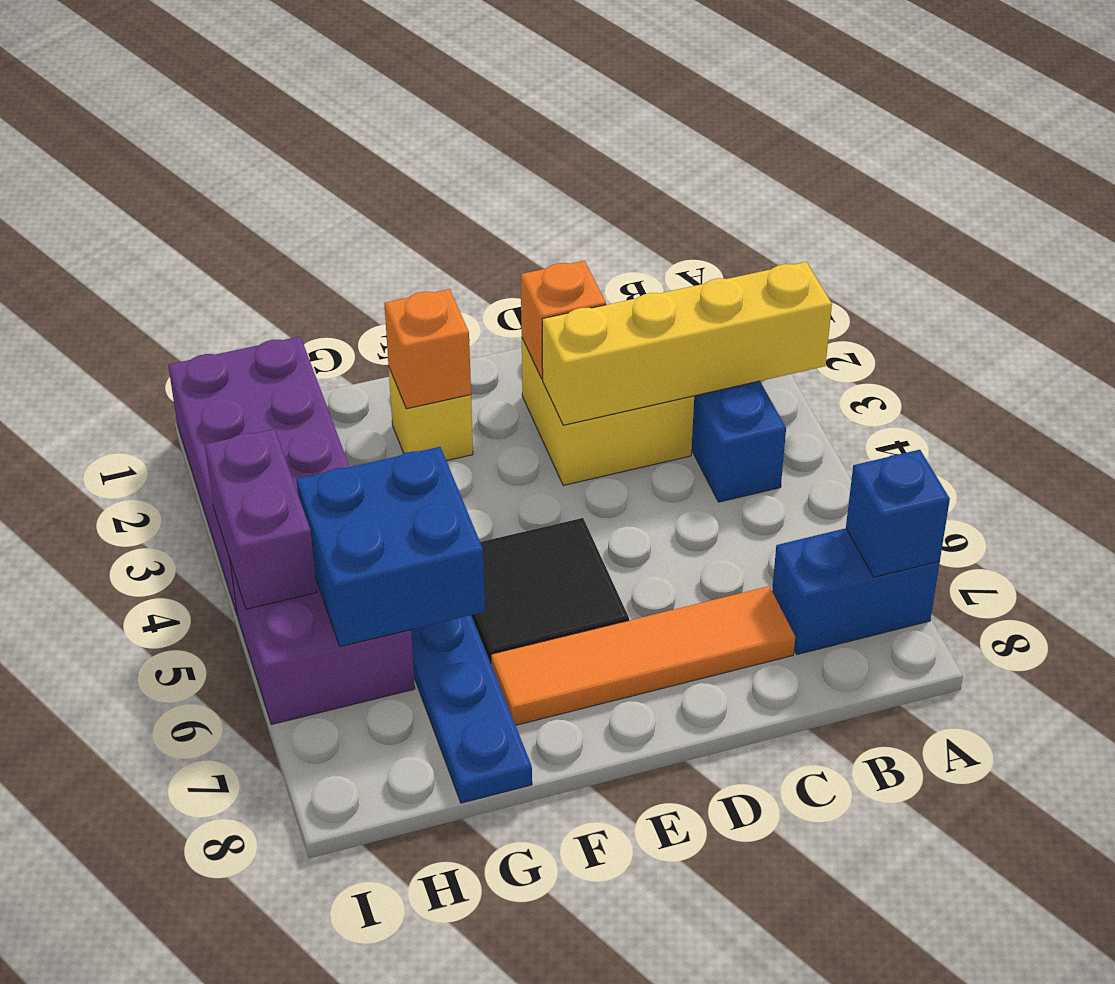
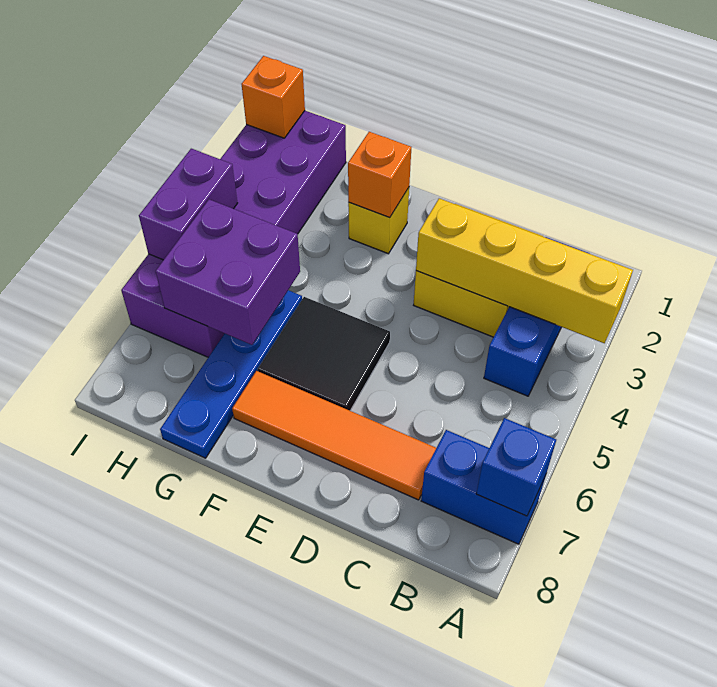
orange 1x1 brick [521,261,606,379] -> orange 1x1 brick moved to [242,56,305,138]
blue 2x2 brick [296,447,485,647] -> purple 2x2 brick [156,199,300,345]

